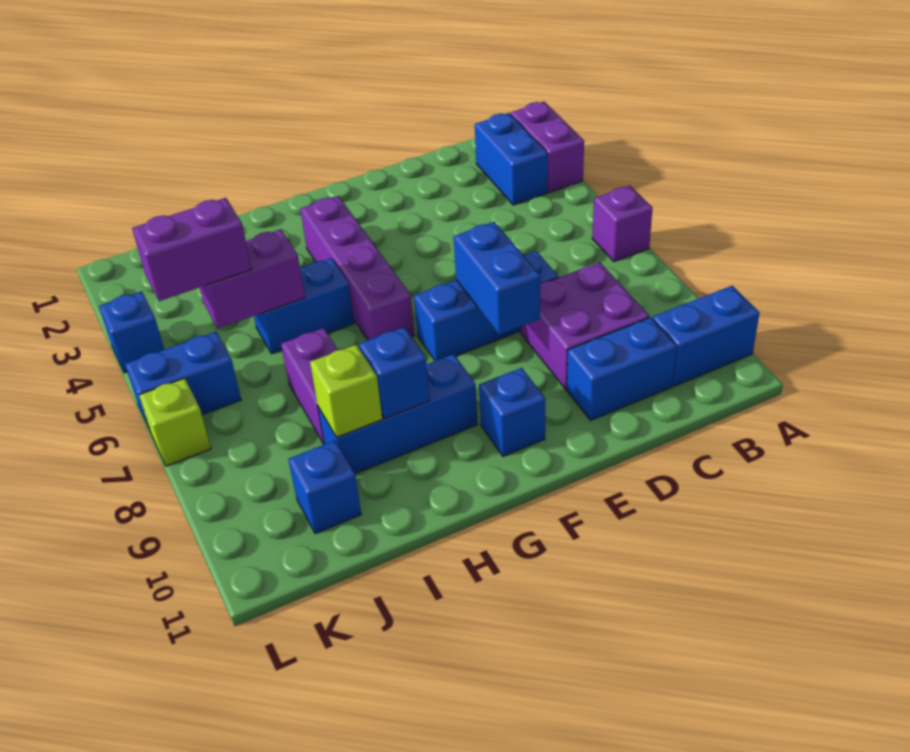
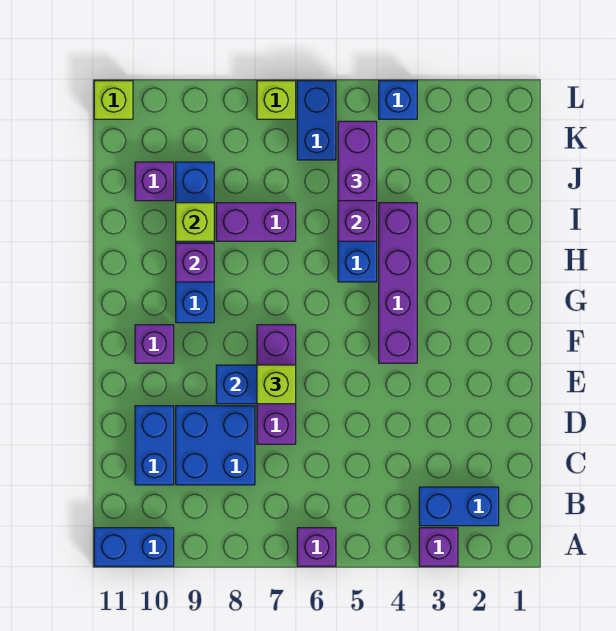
purple 1x2 brick [511,102,584,192] -> purple 1x1 brick [419,528,458,566]
blue 1x2 brick [653,286,759,386] -> blue 1x2 brick turned to [94,528,174,566]
purple 2x2 brick [520,262,650,389] -> blue 2x2 brick [176,406,255,485]
blue 1x3 brick [414,251,558,360] -> purple 1x3 brick [257,325,296,444]
none -> lime 1x1 brick [257,365,296,404]
blue 1x1 brick [479,368,545,456] -> purple 1x1 brick [135,325,174,363]
purple 1x4 brick [300,196,415,340] -> purple 1x4 brick turned to [379,203,417,363]
blue 1x3 brick [318,354,478,474] -> blue 1x4 brick [176,162,214,323]
blue 1x1 brick [359,327,429,418] -> purple 1x1 brick [176,243,214,282]
blue 1x1 brick [288,441,361,534] -> purple 1x1 brick [135,162,174,201]
none -> lime 1x1 brick [94,81,133,119]

